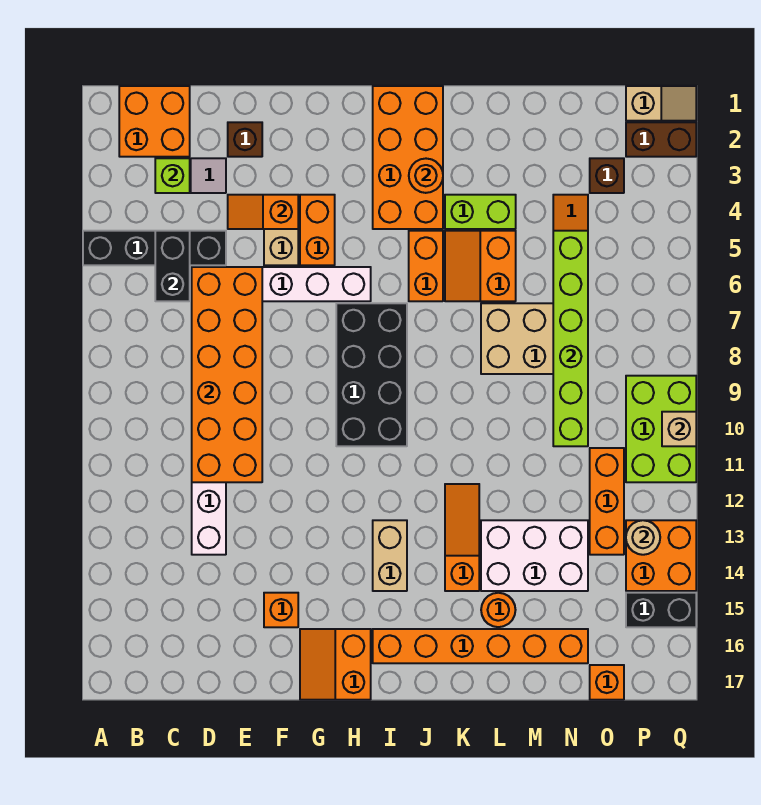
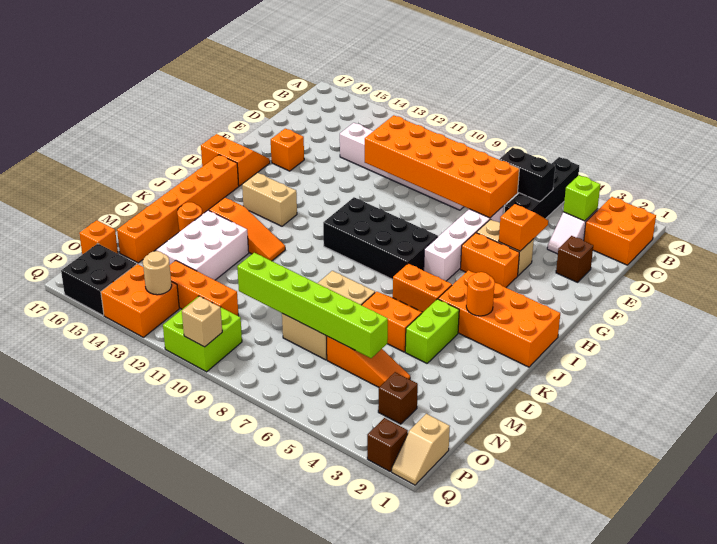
brown 1x2 brick [626,122,696,157] -> brown 1x1 brick [367,418,408,471]
lime 2x3 brick [626,376,696,482] -> lime 2x2 brick [163,296,242,372]
black 1x2 brick [626,593,696,627] -> black 2x2 brick [61,244,136,315]

